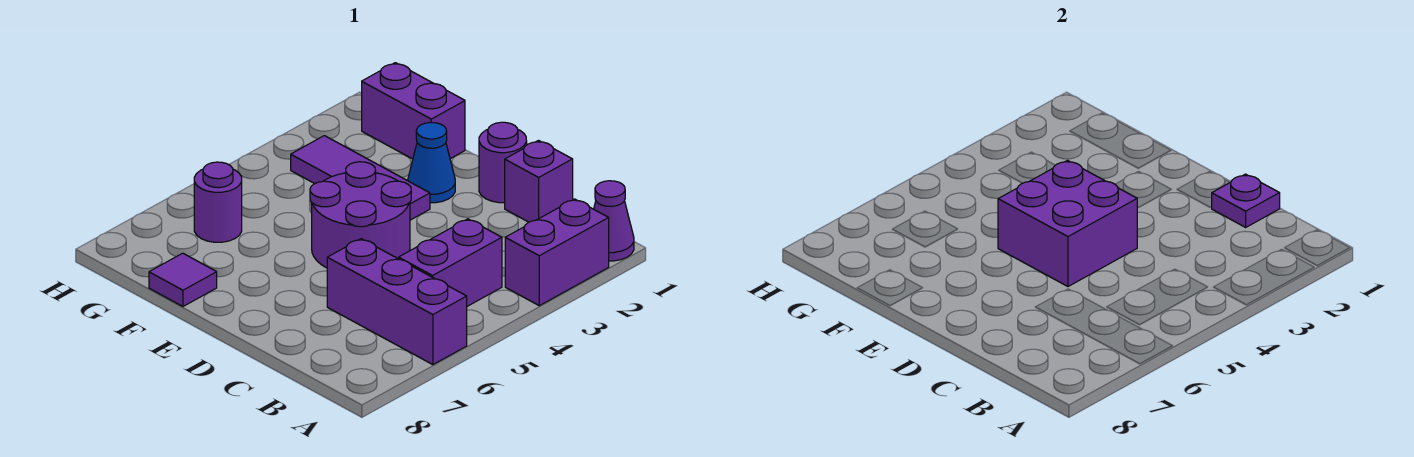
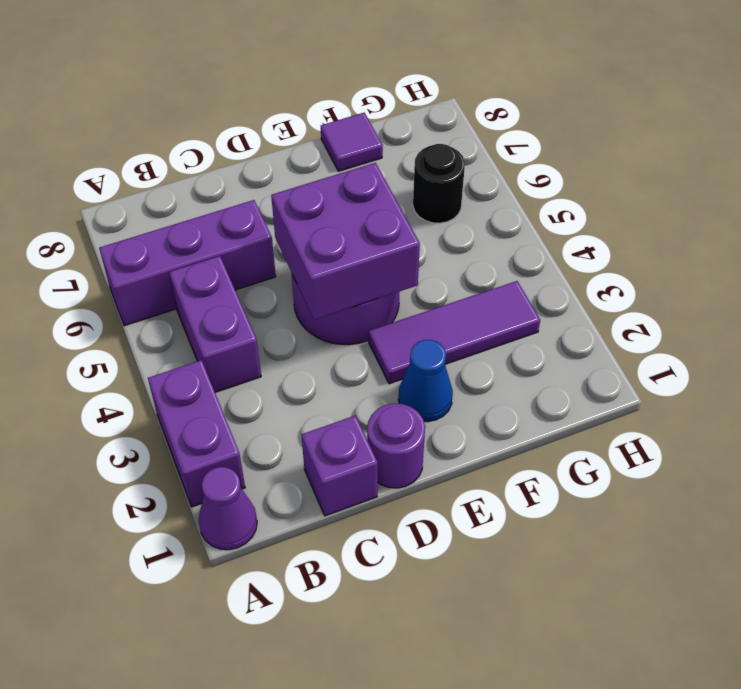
purple 1x1 plate [1212,174,1280,227] -> none
purple 1x2 brick [362,63,465,159] -> none
purple 1x1 round brick [194,162,242,242] -> black 1x1 round brick [413,144,465,223]

